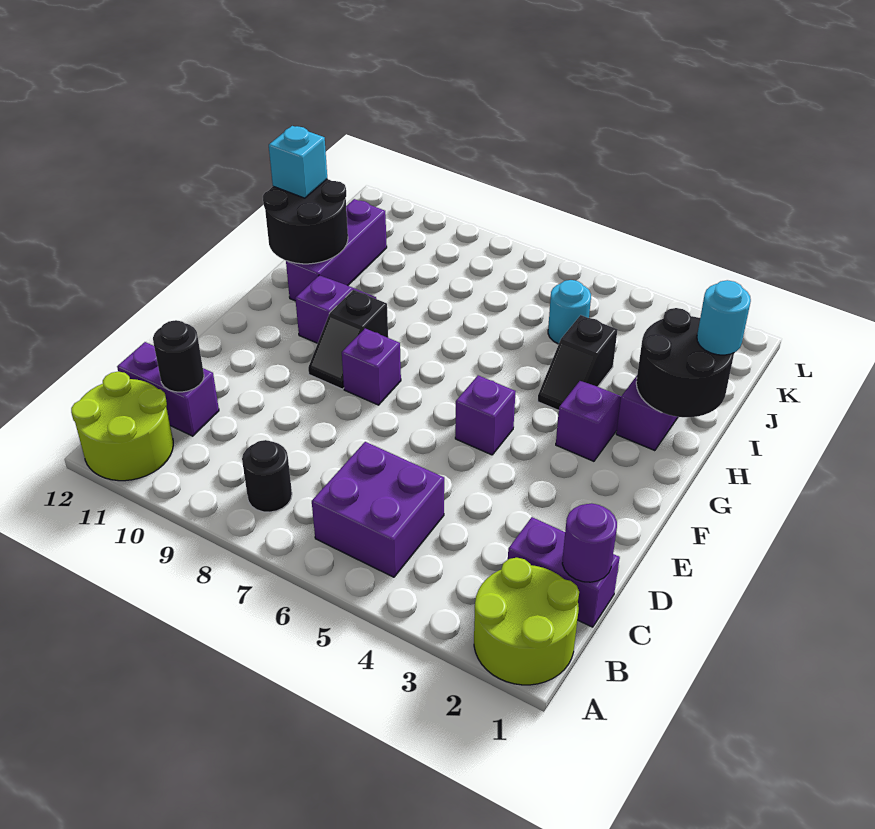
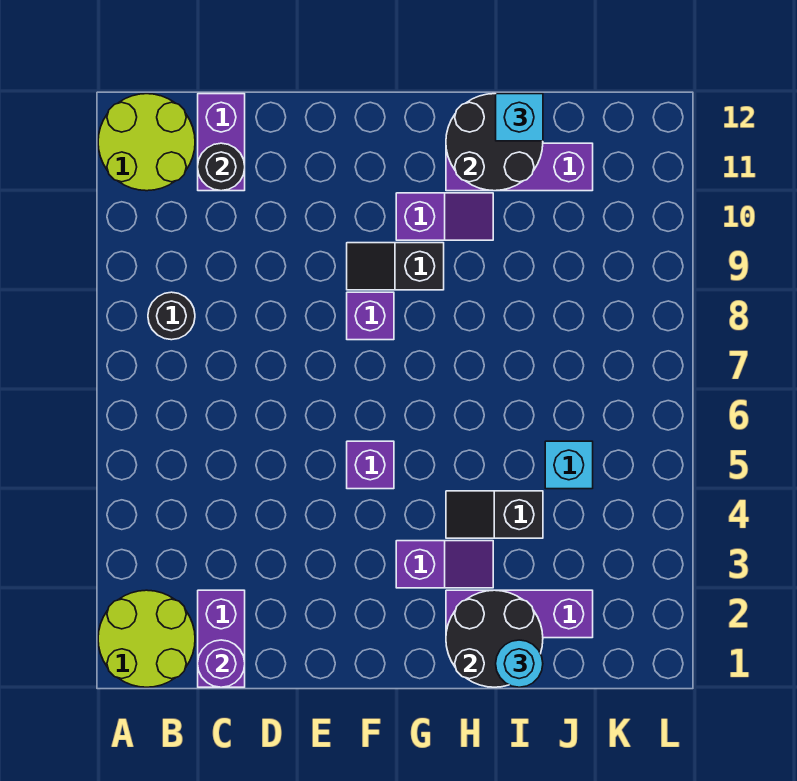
purple 2x2 brick [312,442,444,577] -> none
cyan 1x1 round brick [548,280,591,344] -> cyan 1x1 brick [545,441,593,489]

